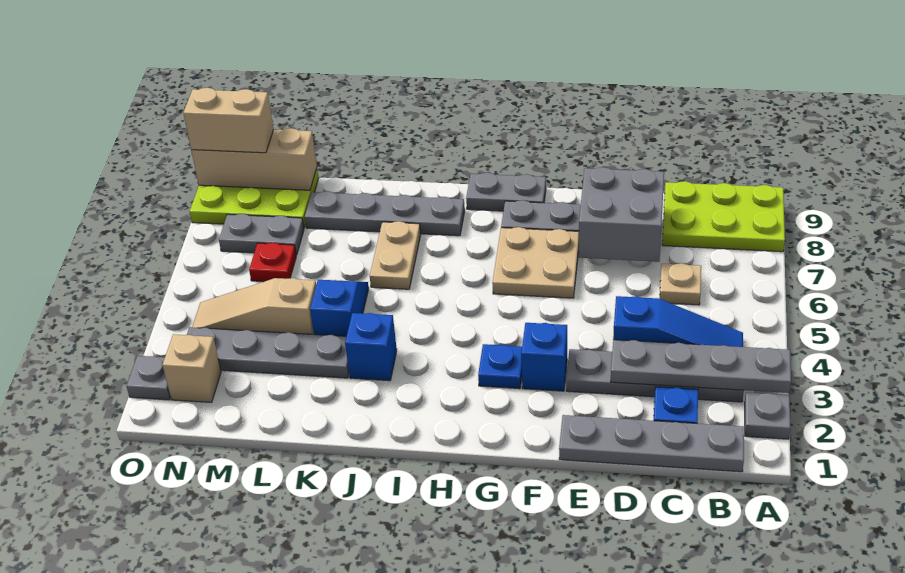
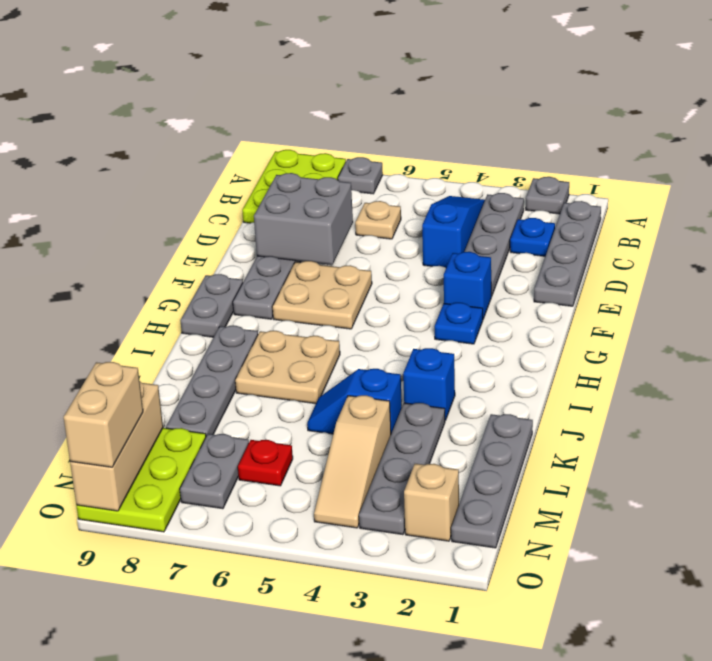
grey 1x4 plate [611,340,791,393] -> grey 1x4 plate moved to [451,414,533,548]
tan 1x2 plate [370,221,421,289] -> tan 2x2 plate [235,331,340,404]
grey 1x1 plate [126,356,171,400] -> grey 1x1 plate moved to [338,157,383,194]

